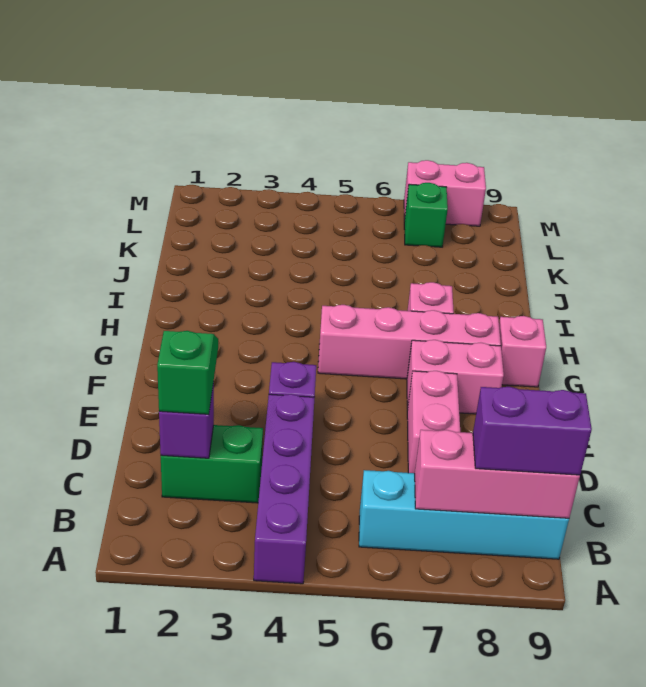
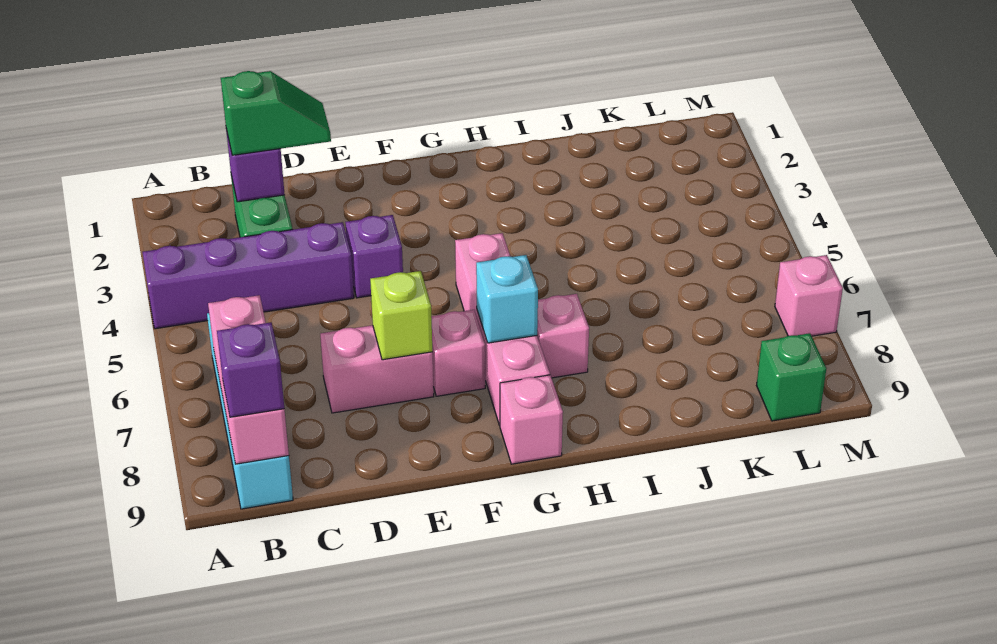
purple 1x2 brick [473,387,592,475] -> purple 1x1 brick [217,322,284,417]
none -> lime 1x1 brick [370,271,432,360]
pink 1x2 brick [407,340,504,414] -> pink 1x1 brick [431,310,485,396]
none -> cyan 1x1 brick [476,255,538,343]
green 1x1 brick [404,183,448,247] -> green 1x1 brick moved to [757,333,826,421]
pink 1x2 brick [404,160,486,226] -> pink 1x1 brick [775,255,843,336]

